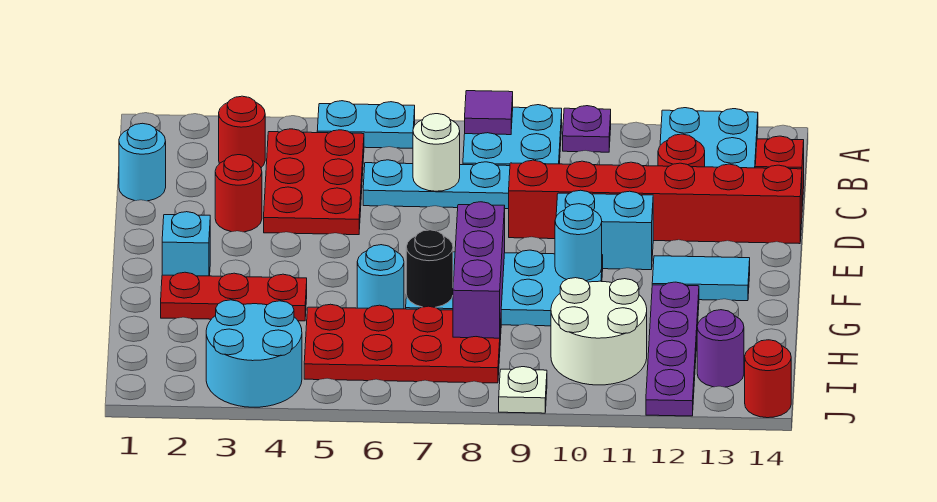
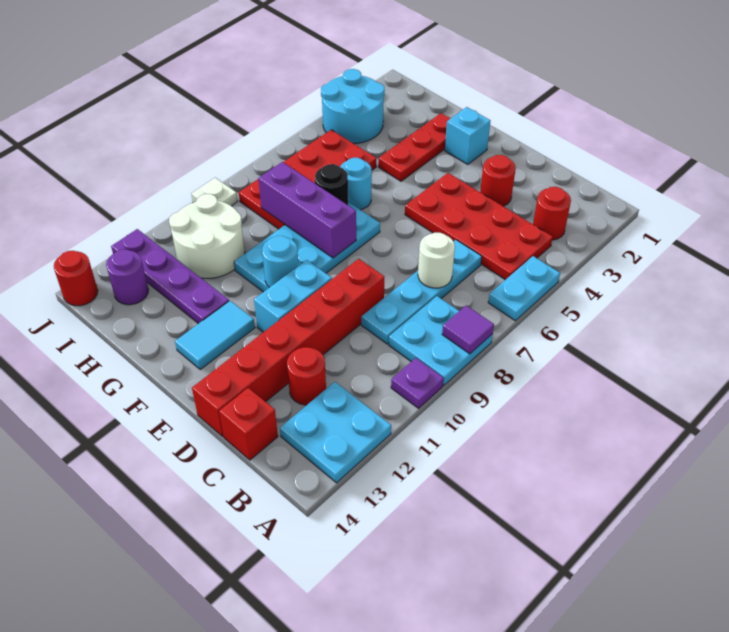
red 2x3 plate [264,129,364,235] -> red 2x4 plate [405,173,553,280]
cyan 1x1 round brick [119,123,166,201] -> none

